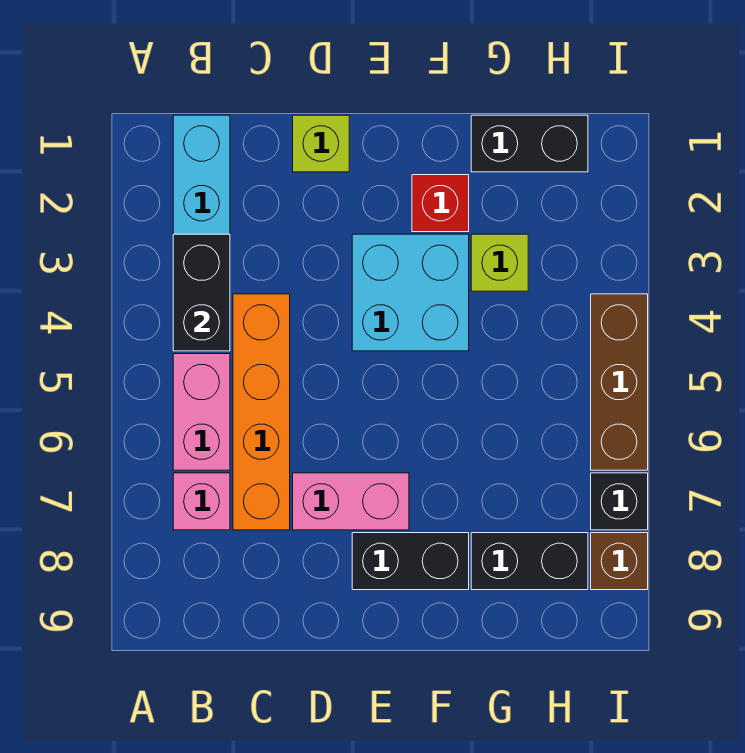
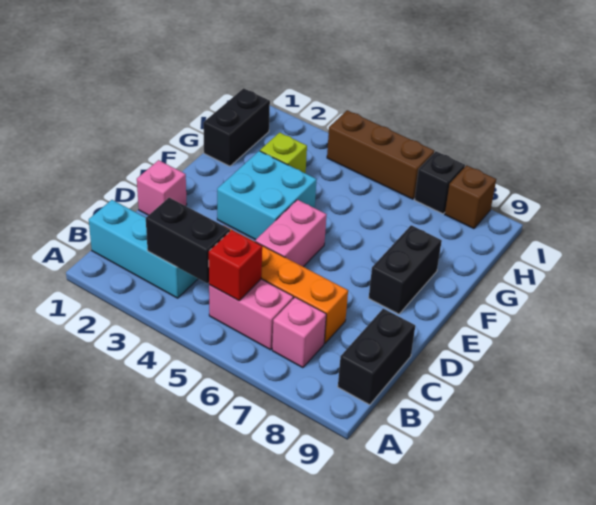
lime 1x1 brick [293,115,349,172] -> pink 1x1 brick [137,160,187,215]
pink 1x2 brick [293,473,409,530] -> pink 1x2 brick moved to [255,200,327,267]
red 1x1 brick [412,175,469,232] -> red 1x1 brick moved to [209,230,262,301]
black 1x2 brick [471,533,588,590] -> black 1x2 brick moved to [338,309,415,405]

